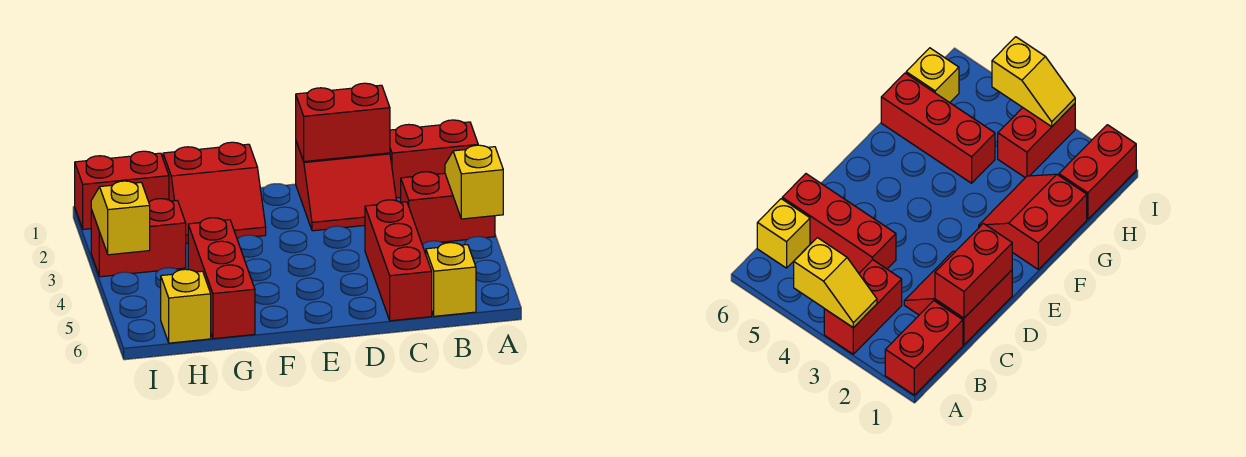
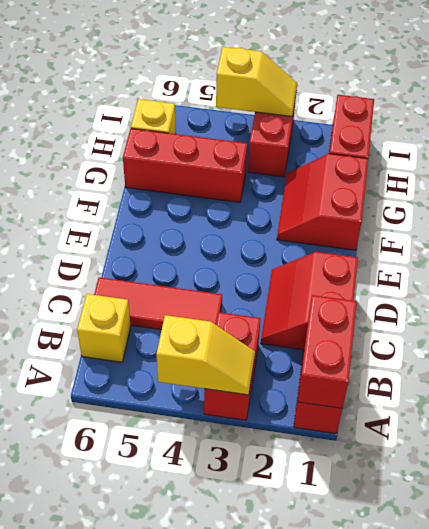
red 1x2 brick [296,83,390,162] -> red 1x2 brick moved to [298,295,357,408]
red 1x3 brick [365,200,432,321] -> red 1x3 tile [94,277,222,330]

